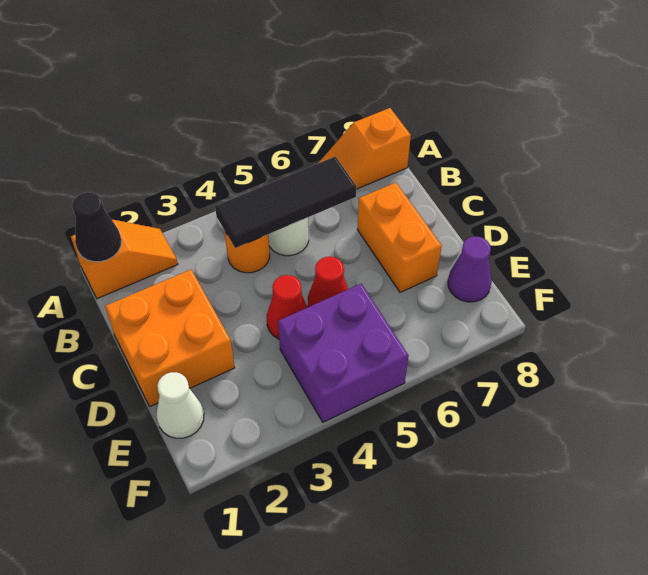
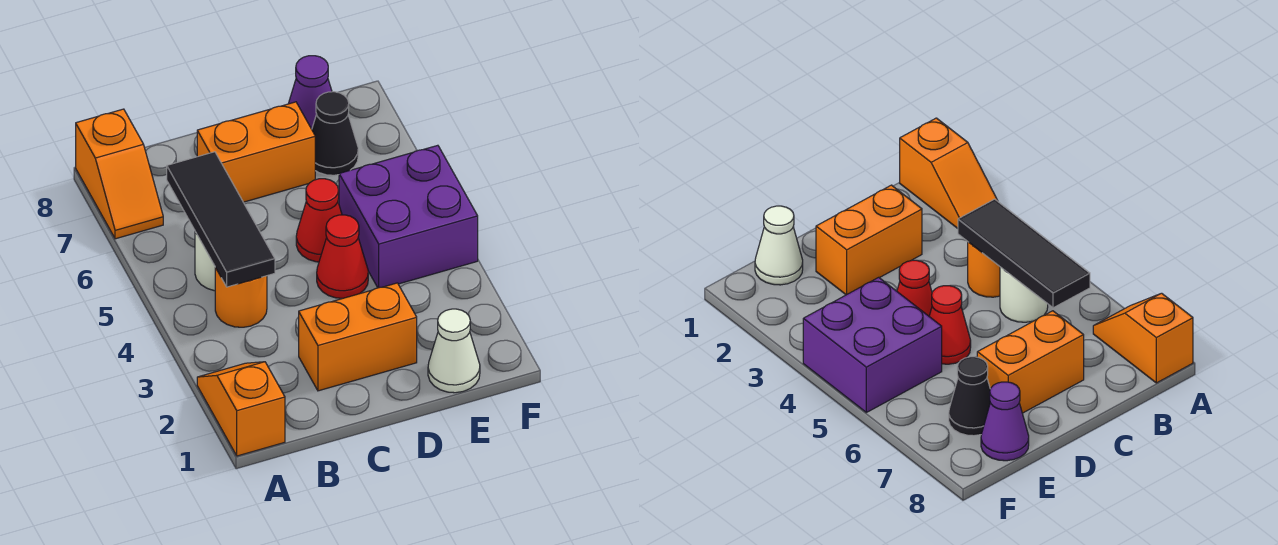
black 1x1 cone [72,192,122,262] -> black 1x1 cone moved to [312,92,358,175]
orange 2x2 brick [105,270,235,406] -> orange 1x2 brick [299,283,417,391]

